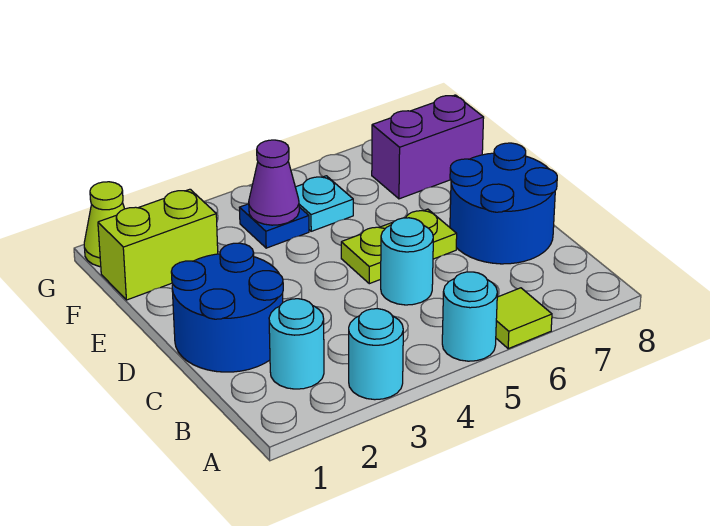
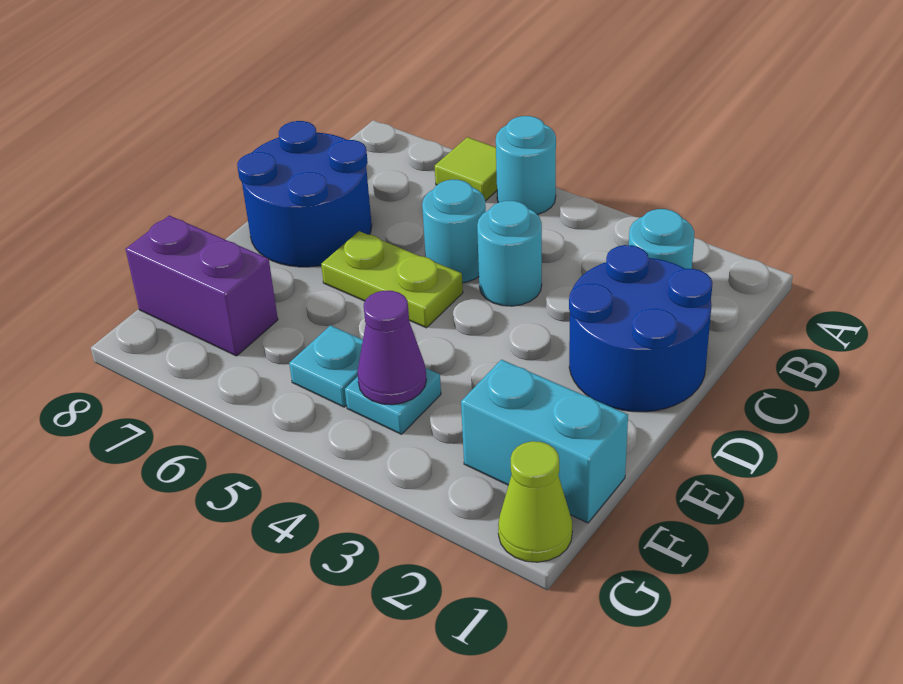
cyan 1x1 round brick [349,309,403,400] -> cyan 1x1 round brick moved to [477,201,542,306]
lime 1x2 brick [98,189,218,300] -> cyan 1x2 brick [461,360,628,523]
blue 1x1 plate [239,204,309,248] -> cyan 1x1 plate [345,368,441,434]

